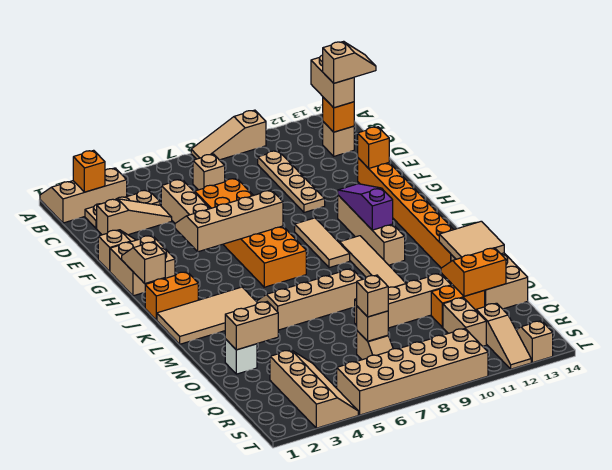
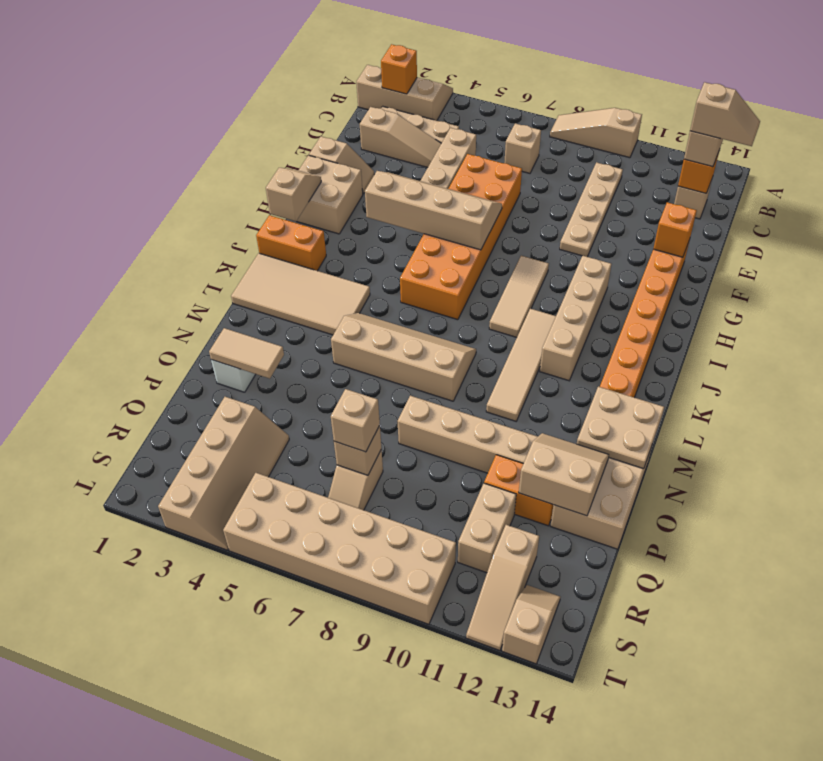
purple 1x3 slope [338,184,393,230] -> none
tan 2x2 tile [439,221,504,259] -> tan 2x2 plate [577,387,664,469]
tan 1x2 brick [225,302,278,350] -> tan 1x2 tile [209,328,284,379]
orange 2x2 slope [441,248,506,296] -> tan 2x2 slope [519,433,609,516]

